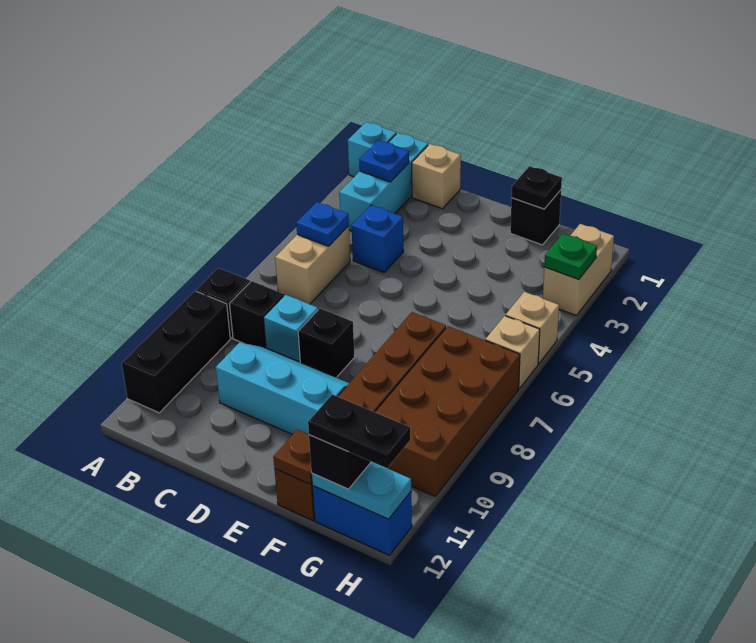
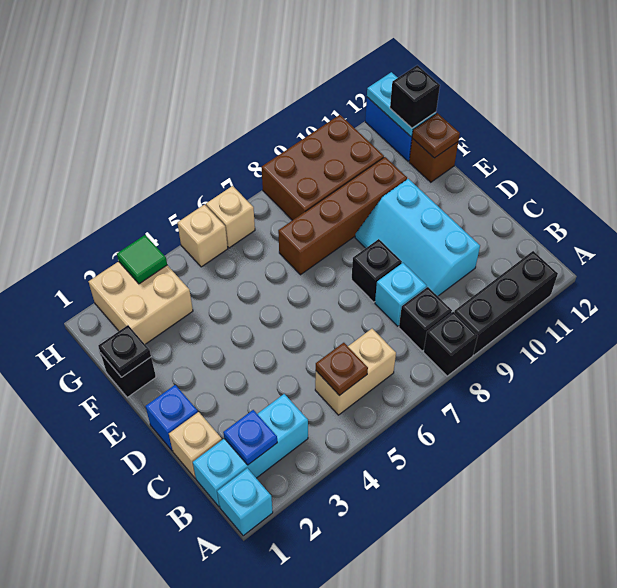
blue 1x1 plate [296,202,349,246] -> brown 1x1 plate [316,343,368,396]
blue 1x1 brick [352,205,403,273] -> blue 1x1 brick moved to [146,385,198,451]
brown 2x4 brick [375,326,520,497] -> brown 2x3 brick [262,115,384,220]
black 1x2 plate [308,394,411,468] -> none
tan 1x2 brick [543,224,614,315] -> tan 2x2 brick [88,261,193,344]
green 1x1 plate [544,234,597,280] -> green 1x1 tile [117,235,167,284]

